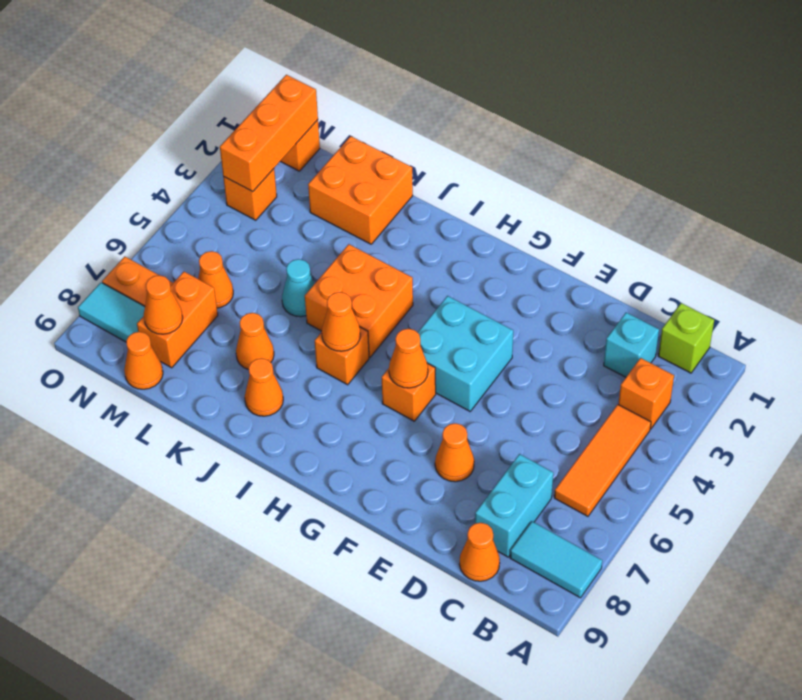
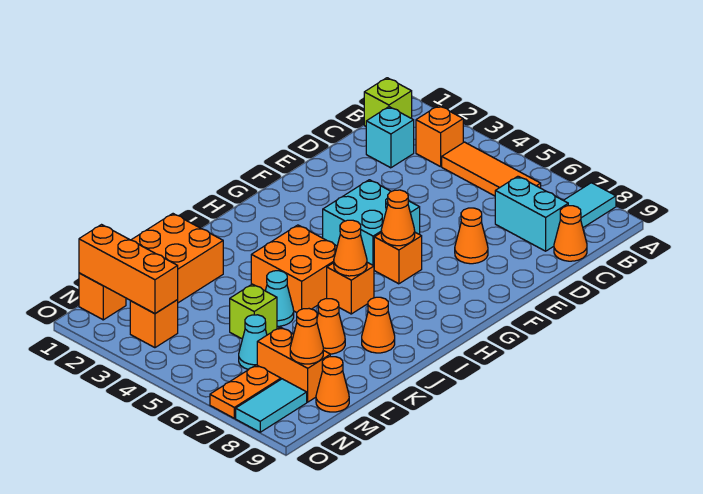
none -> lime 1x1 brick [230,284,277,339]
orange 1x1 cone [198,251,233,308] -> cyan 1x1 cone [239,315,267,370]

